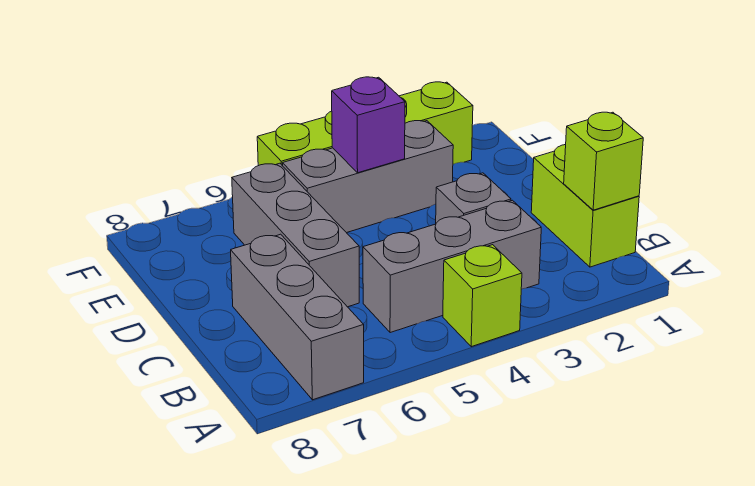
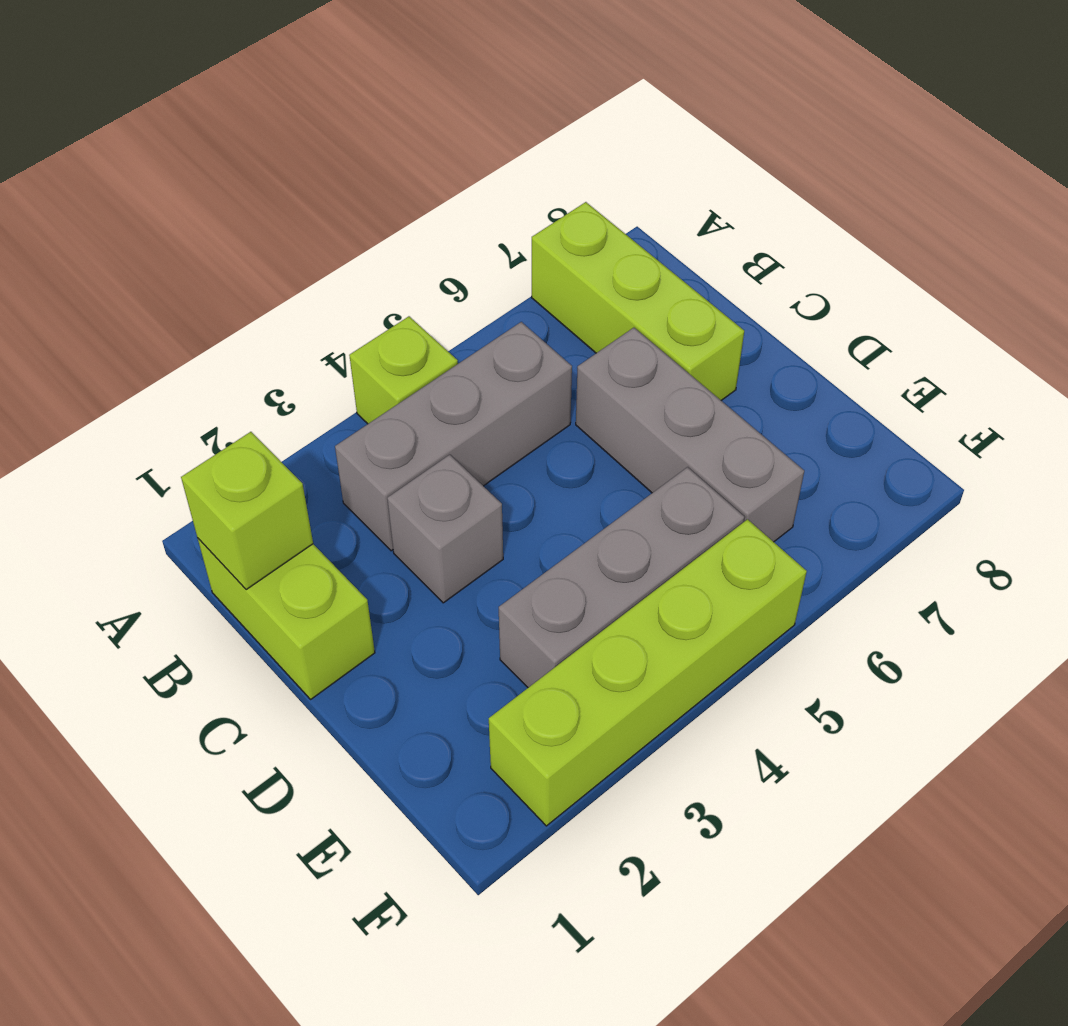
grey 1x3 brick [231,234,364,400] -> lime 1x3 brick [532,202,744,400]
purple 1x1 brick [332,77,405,173] -> none

